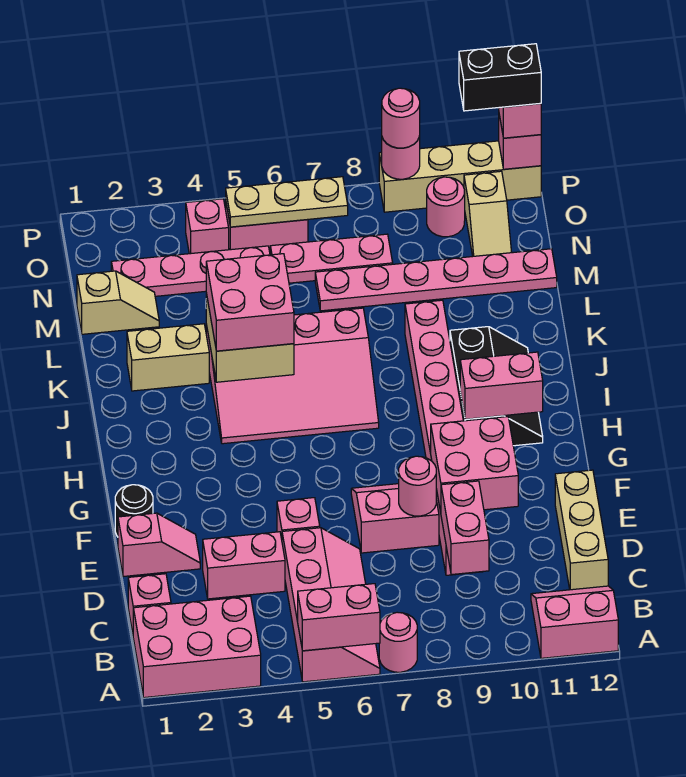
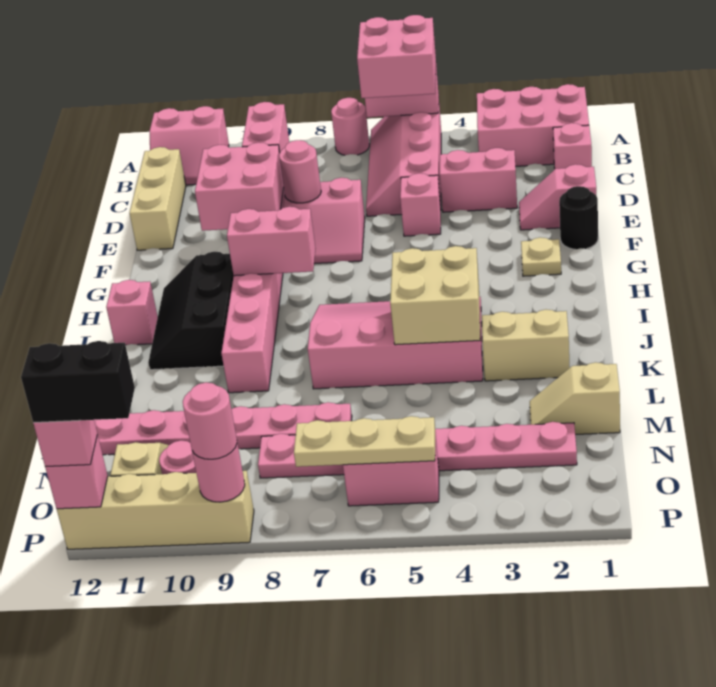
none -> tan 1x1 plate [521,237,561,276]
pink 1x2 brick [460,352,543,419] -> pink 1x2 brick moved to [227,207,316,276]
pink 2x2 brick [206,254,294,351] -> pink 2x2 brick moved to [357,15,436,98]
pink 1x1 brick [186,199,229,254] -> pink 1x1 brick moved to [106,280,158,345]

